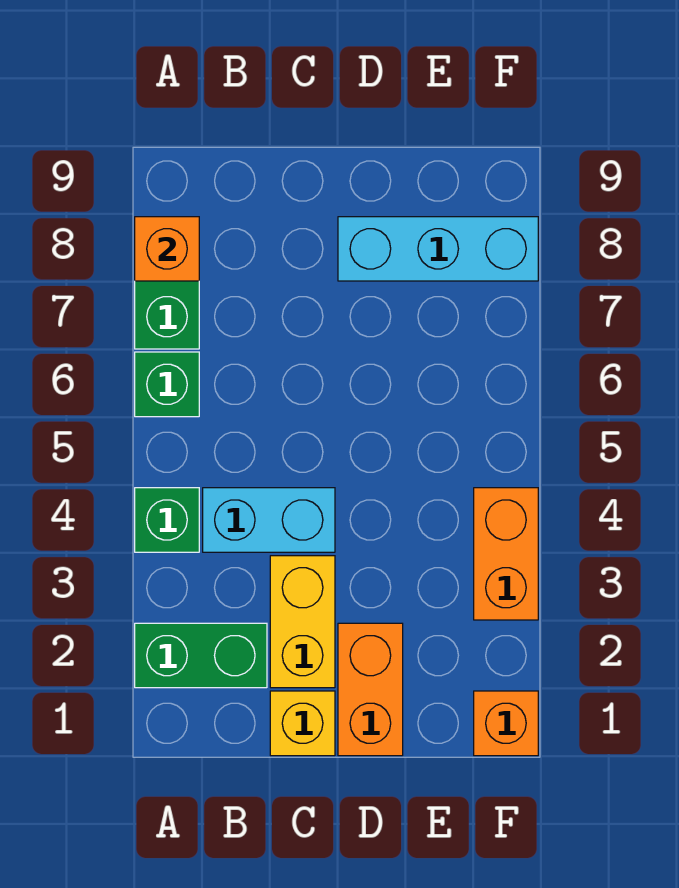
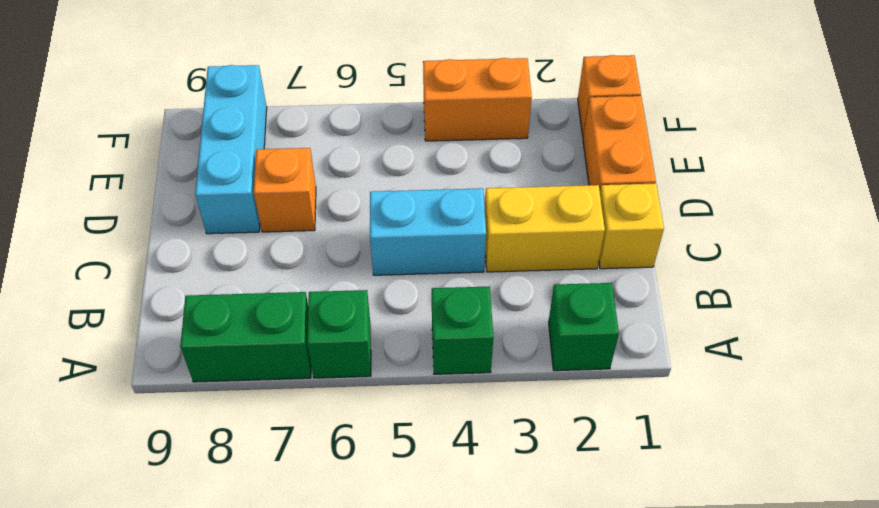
green 1x2 brick [135,623,267,688] -> green 1x1 brick [549,283,619,371]
orange 1x1 brick [135,217,199,281] -> orange 1x1 brick moved to [254,148,316,232]
cyan 1x2 brick [203,488,335,552] -> cyan 1x2 brick turned to [370,188,486,275]
orange 1x2 brick [338,623,403,756] -> orange 1x2 brick turned to [583,96,656,190]

